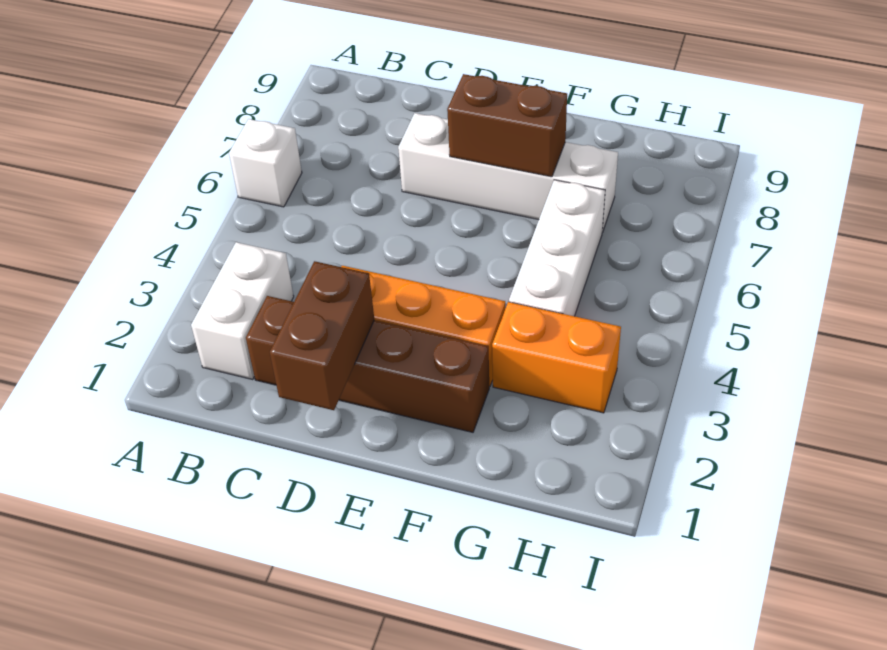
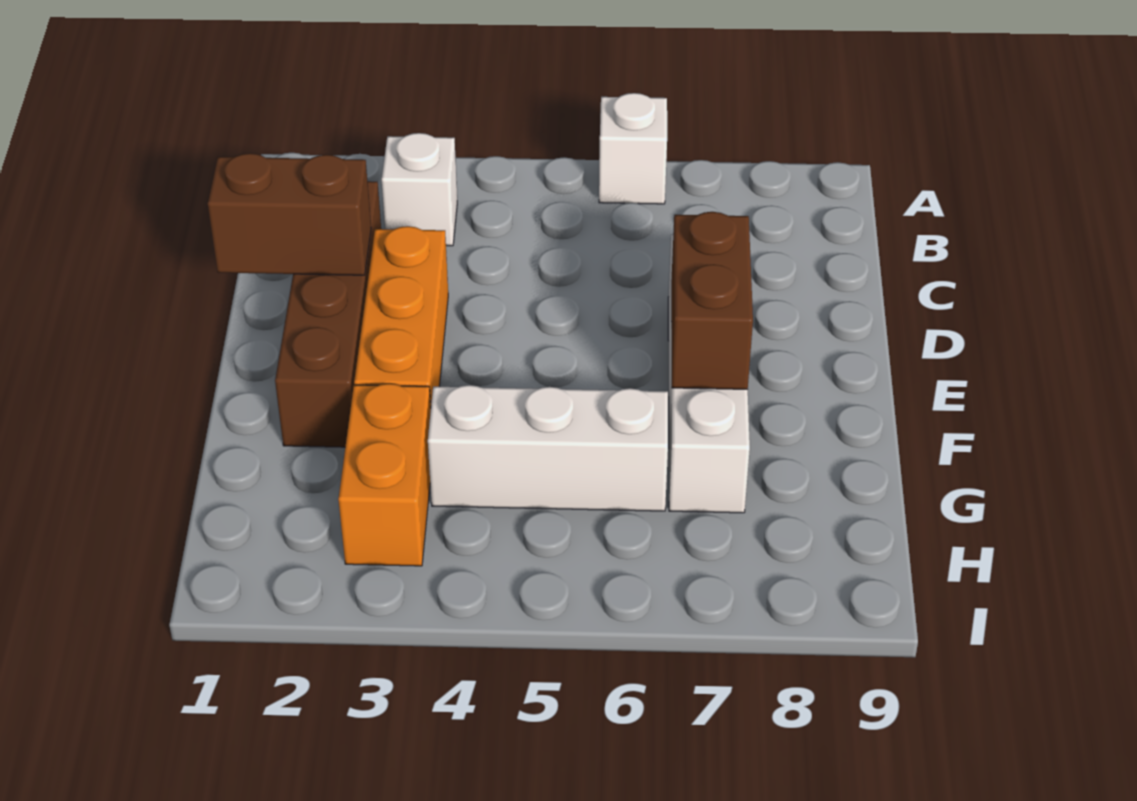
white 1x2 brick [191,242,294,379] -> white 1x1 brick [382,133,457,246]

